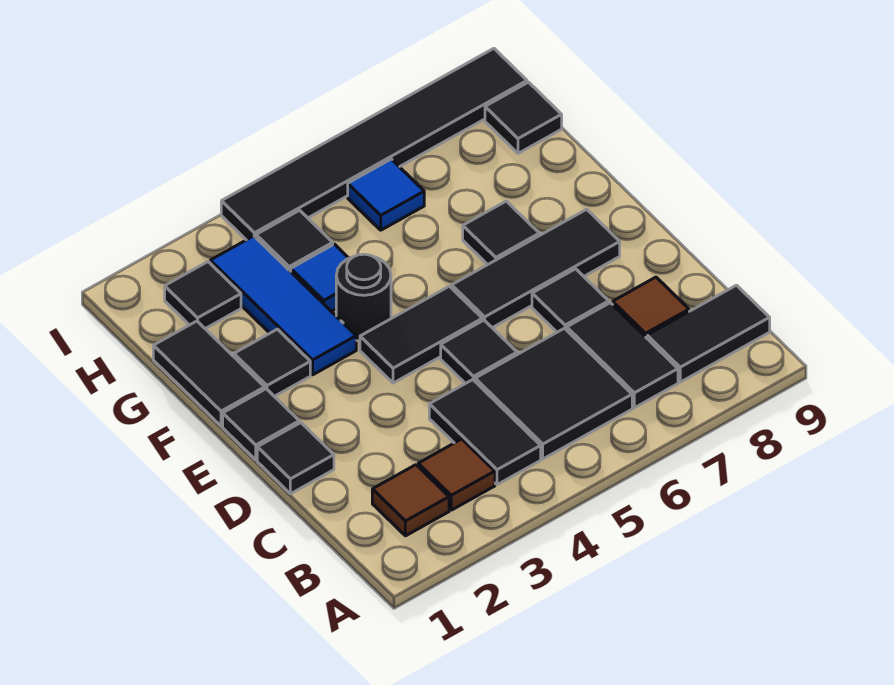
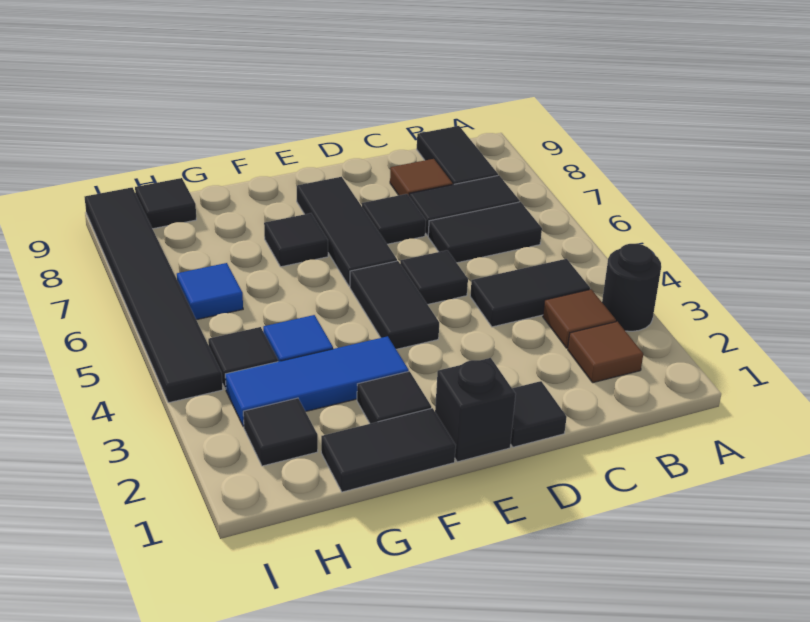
black 2x2 tile [475,328,632,459] -> black 1x2 tile [428,202,542,263]
black 1x1 tile [223,389,299,460] -> black 1x1 brick [435,358,516,462]
black 1x1 round brick [336,254,391,341] -> black 1x1 round brick moved to [602,244,661,331]

